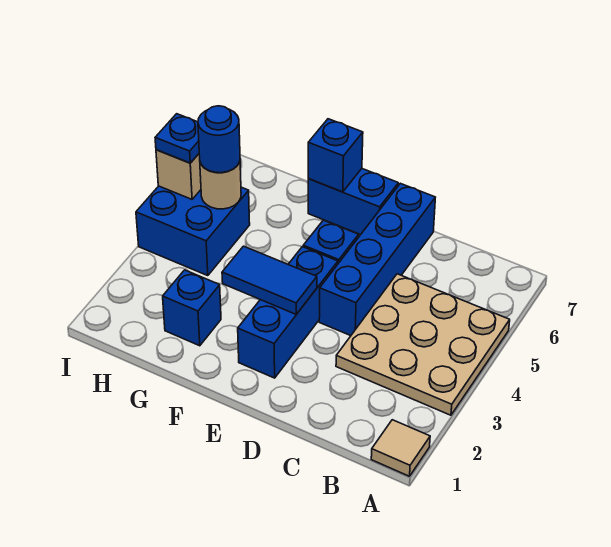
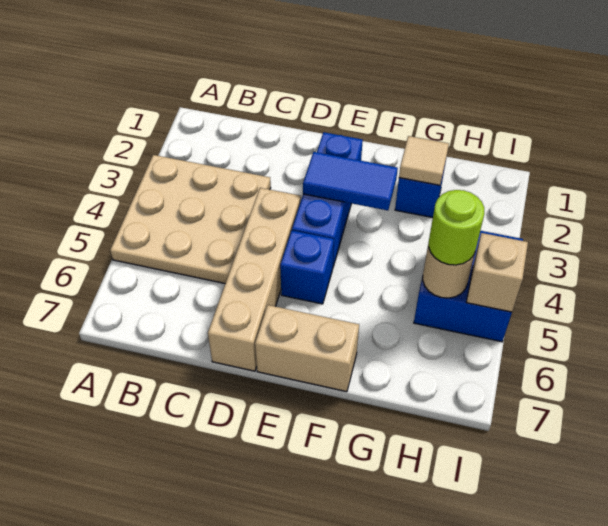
tan 1x1 tile [371,420,430,476] -> tan 1x1 tile moved to [399,136,449,185]
blue 1x4 brick [319,183,435,336] -> tan 1x4 brick [208,188,301,371]
blue 1x2 brick [308,169,398,235] -> tan 1x2 brick [255,305,359,392]
blue 1x1 brick [308,119,363,192] -> none
blue 1x1 round brick [198,106,240,173] -> lime 1x1 round brick [429,190,484,265]
blue 1x1 plate [155,114,199,163] -> none

